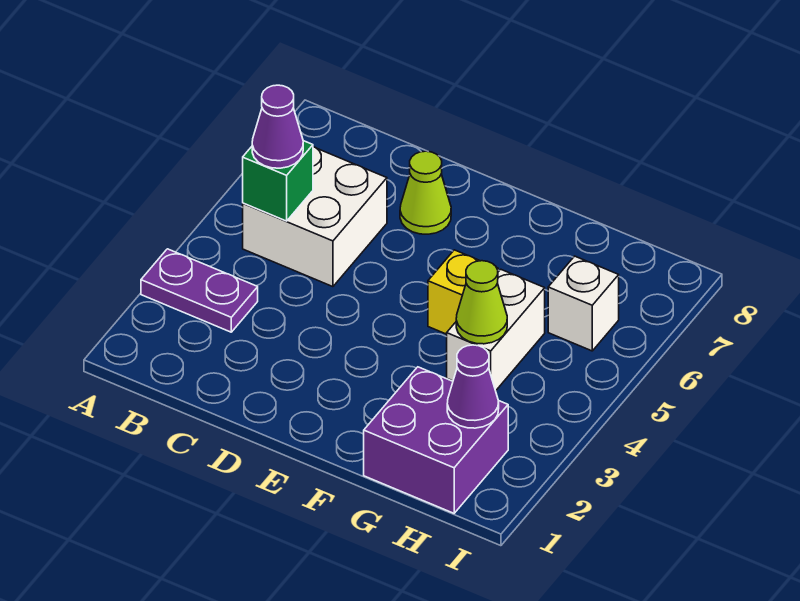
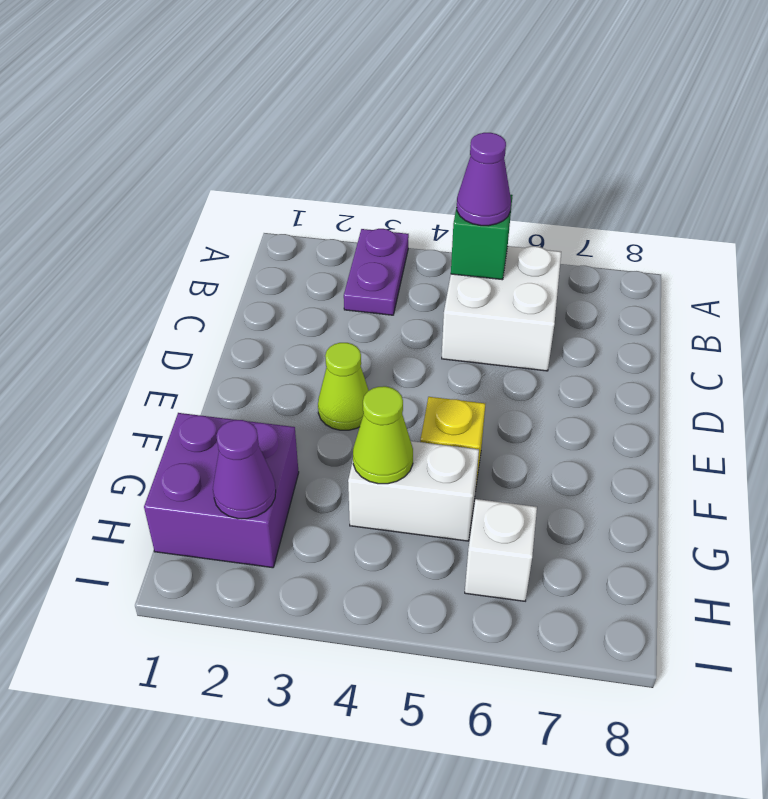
lime 1x1 cone [400,151,451,234] -> lime 1x1 cone moved to [318,343,369,430]

